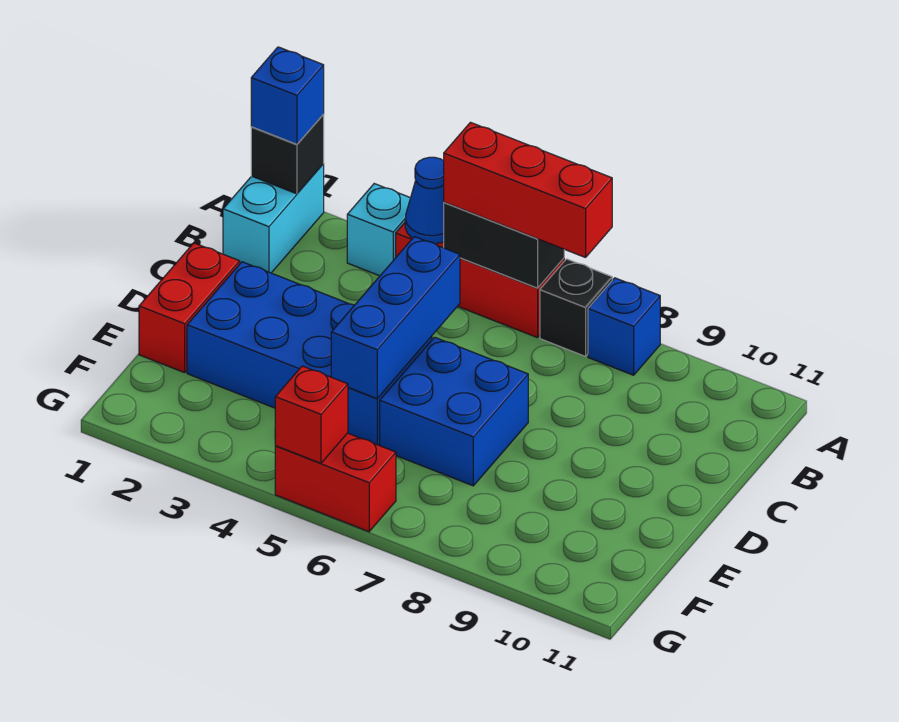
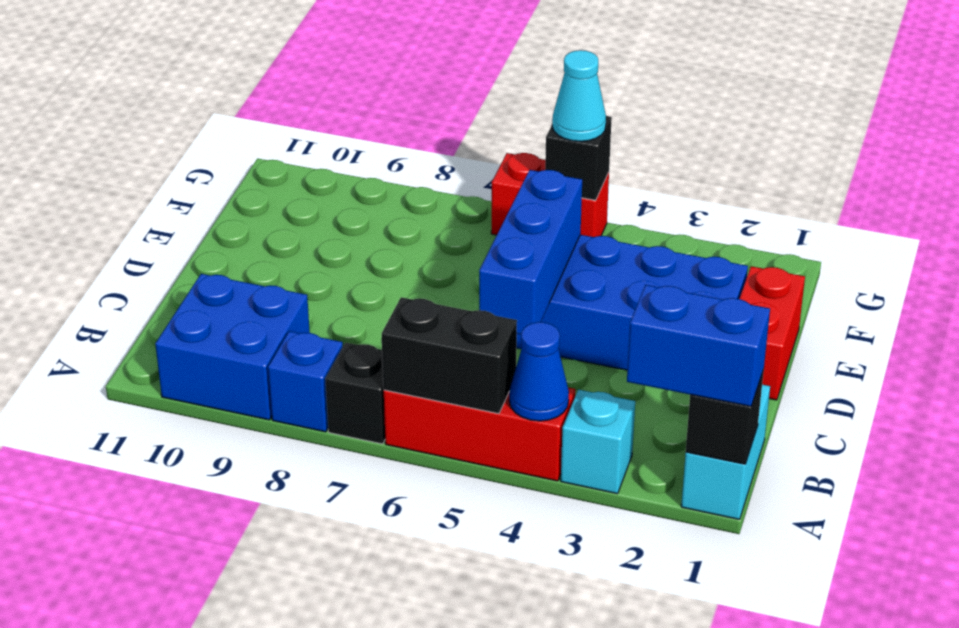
blue 1x1 brick [251,47,324,144] -> blue 1x2 brick [627,285,770,407]
red 1x3 brick [444,122,612,258] -> none
blue 2x2 brick [380,337,528,486] -> blue 2x2 brick moved to [155,274,310,420]
red 1x1 brick [275,366,348,463] -> black 1x1 brick [545,116,612,200]
none -> cyan 1x1 cone [552,50,606,141]

